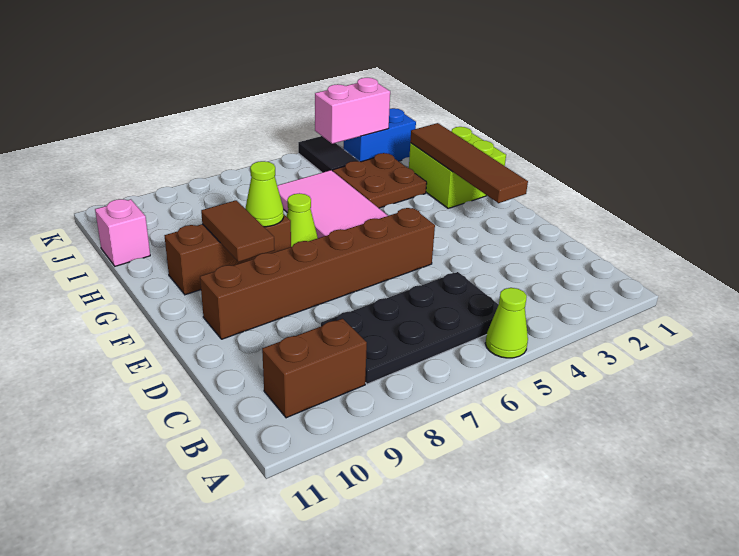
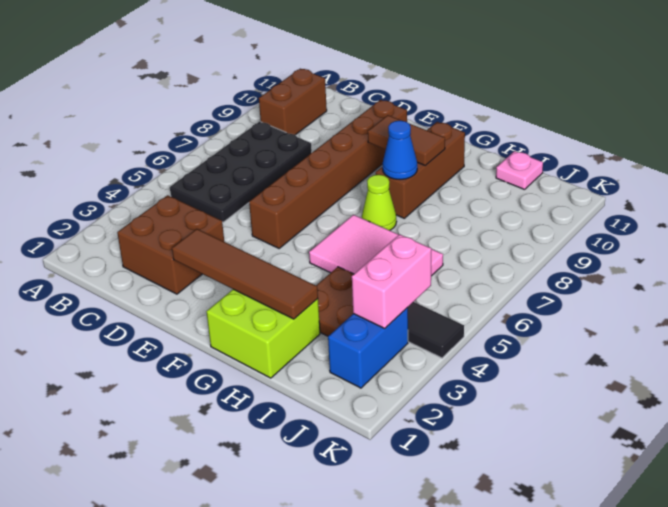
lime 1x1 cone [485,288,528,358] -> none
none -> brown 2x2 brick [117,195,224,294]
lime 1x1 cone [245,161,284,227] -> blue 1x1 cone [382,121,417,179]
pink 1x1 brick [95,199,150,266] -> pink 1x1 plate [496,151,543,190]

